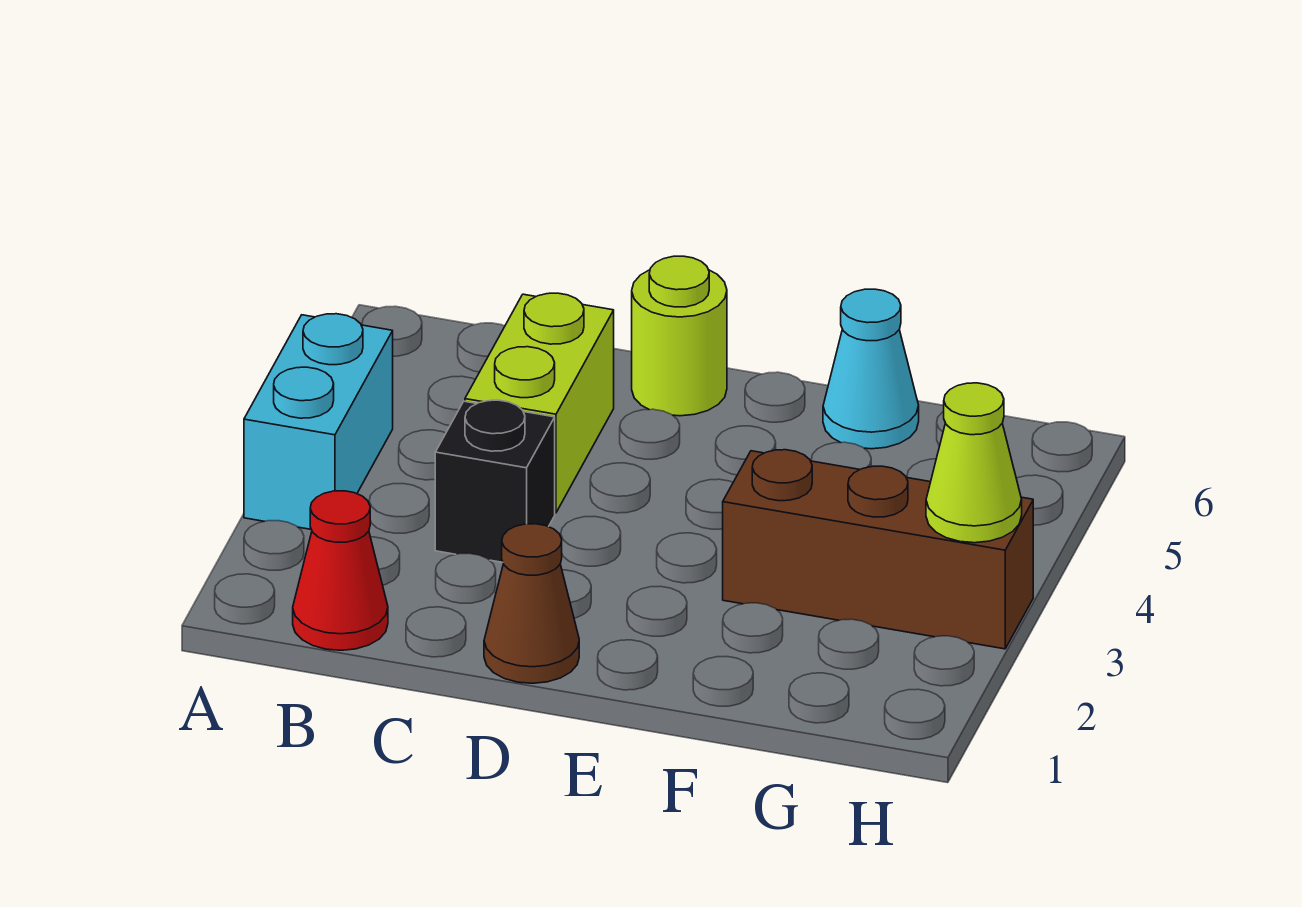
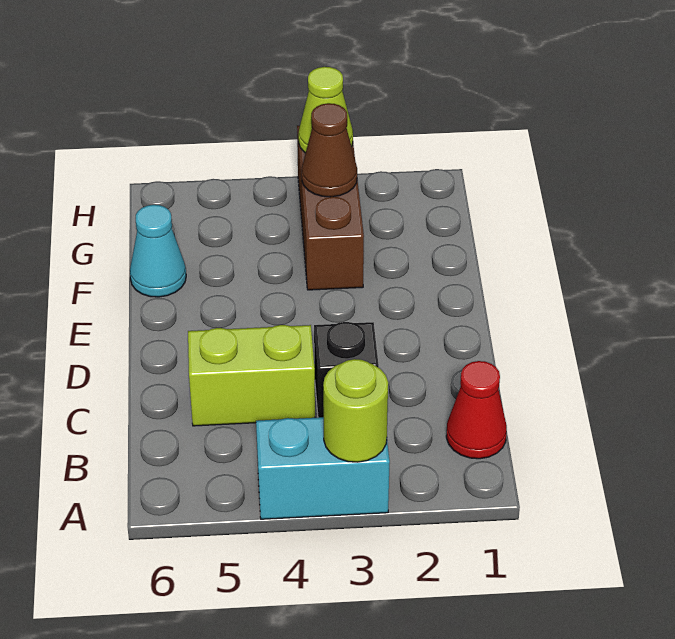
brown 1x1 cone [484,524,579,683] -> brown 1x1 cone moved to [302,103,357,197]
lime 1x1 round brick [632,256,727,416] -> lime 1x1 round brick moved to [323,359,388,462]

